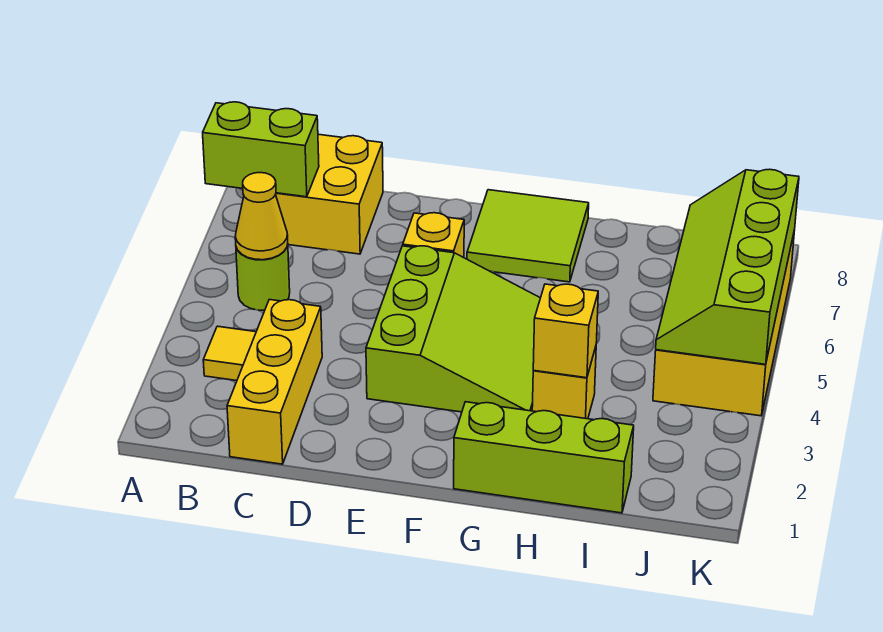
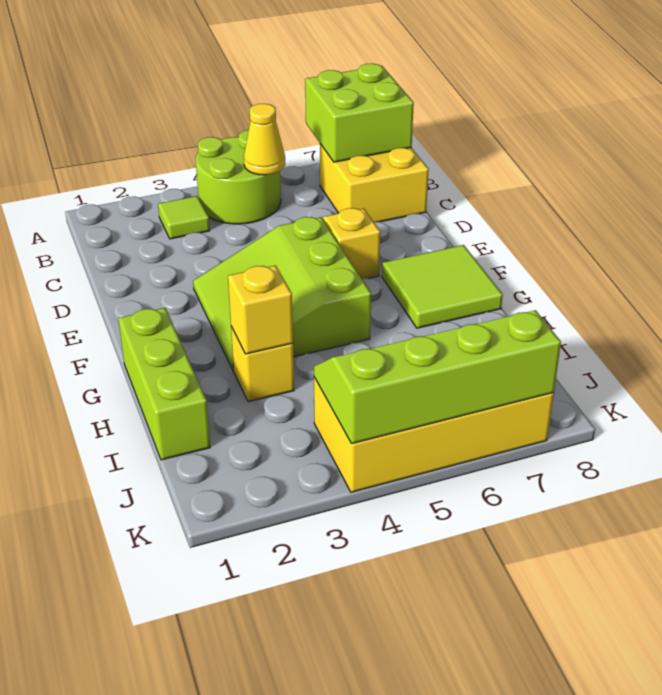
lime 1x2 brick [203,102,319,197] -> lime 2x2 brick [305,64,414,162]
yellow 1x1 tile [203,326,256,381] -> lime 1x1 tile [158,196,210,239]
lime 1x1 round brick [236,244,290,310] -> lime 2x2 round brick [196,130,281,224]
yellow 1x3 brick [227,300,322,464] -> none
lime 3x3 slope [366,246,540,412] -> lime 3x3 slope turned to [193,217,371,371]

